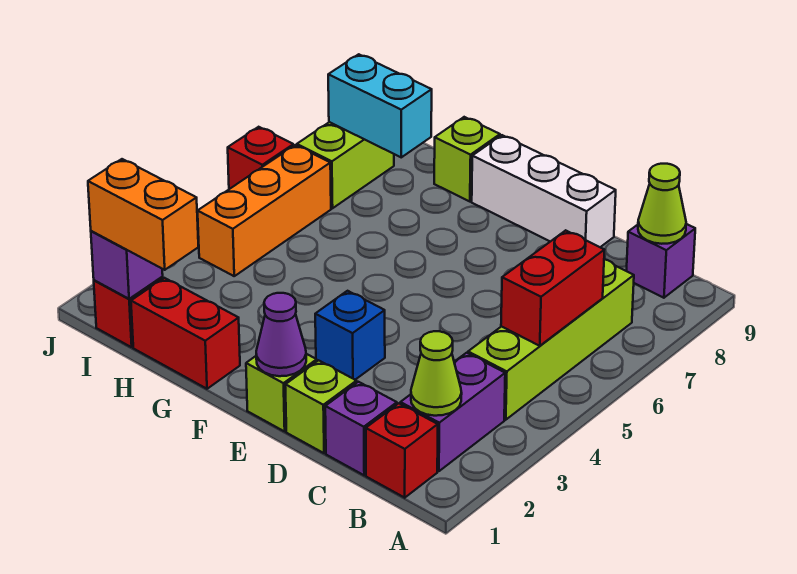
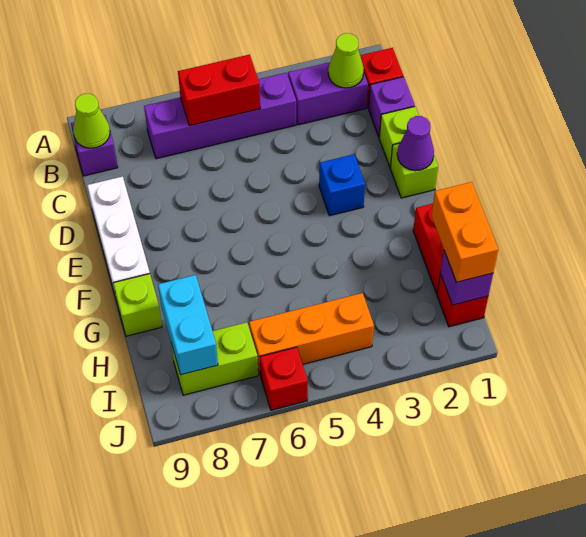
lime 1x4 brick [468,259,634,420] -> purple 1x4 brick [144,73,296,159]

